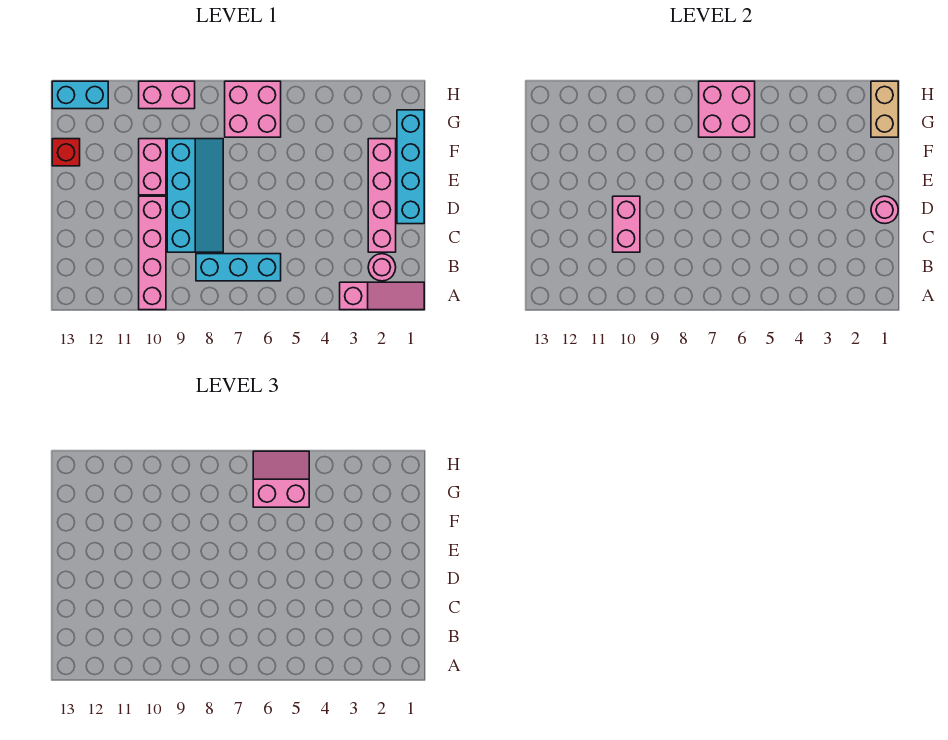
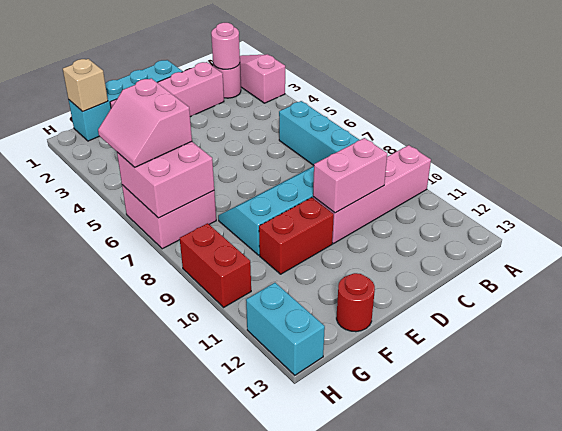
pink 1x1 round brick [871,196,898,224] -> pink 1x1 round brick moved to [211,23,240,69]
pink 1x2 brick [139,139,166,195] -> red 1x2 brick [259,197,334,274]
red 1x1 brick [52,139,80,166] -> red 1x1 round brick [336,273,375,332]
tan 1x2 brick [871,81,898,137] -> tan 1x1 brick [63,59,108,111]
pink 1x2 brick [139,81,195,109] -> red 1x2 brick [180,223,251,307]

